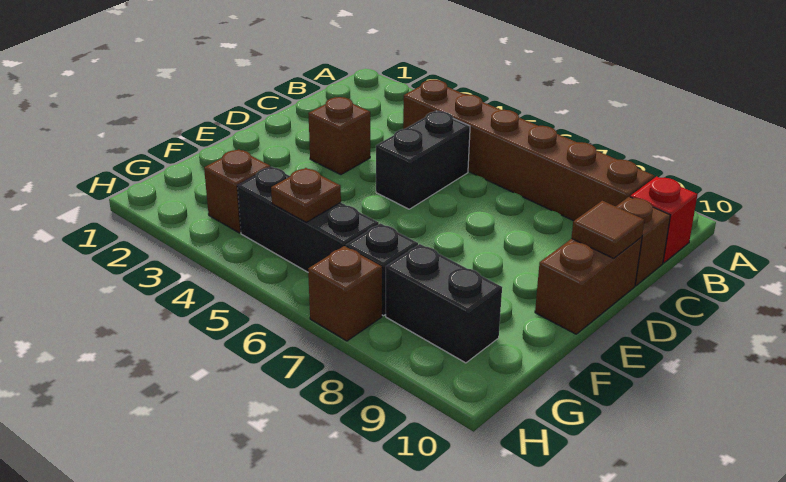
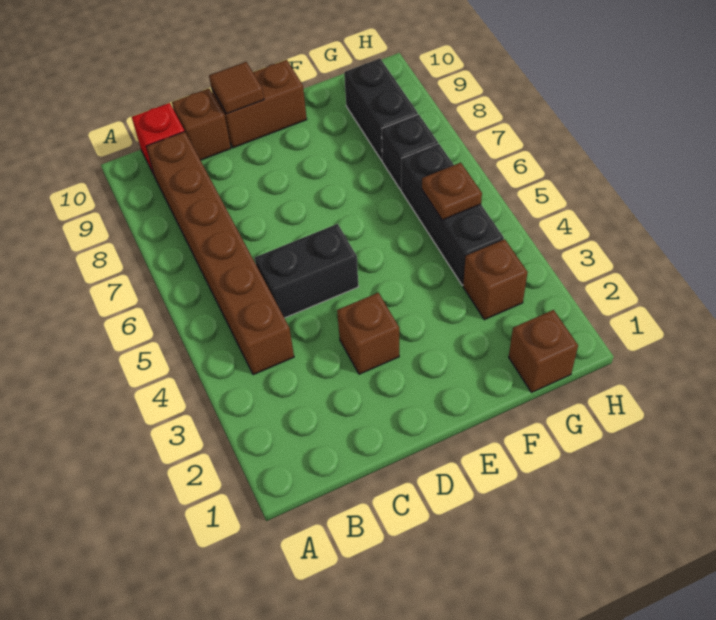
brown 1x1 brick [308,246,382,341] -> brown 1x1 brick moved to [509,310,578,392]

